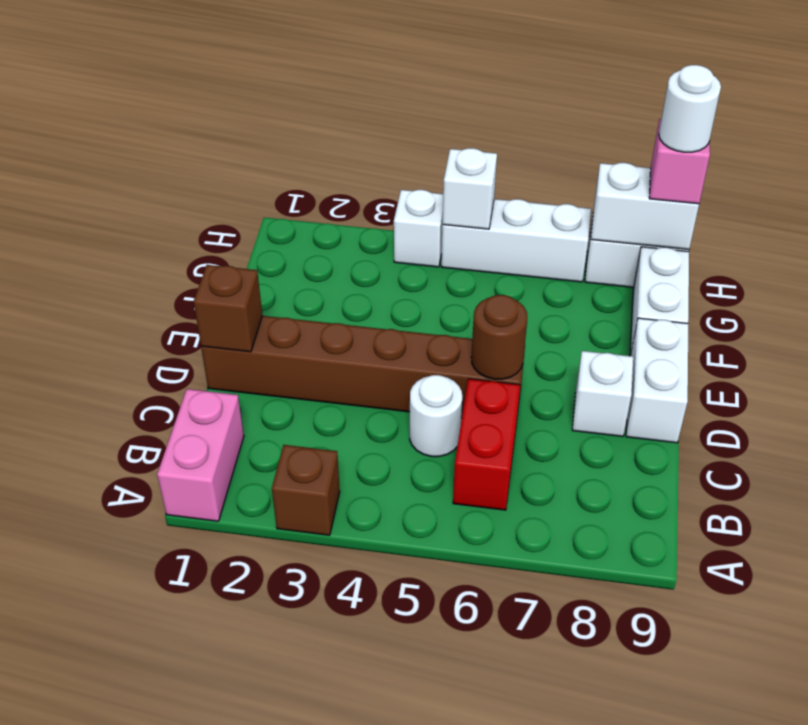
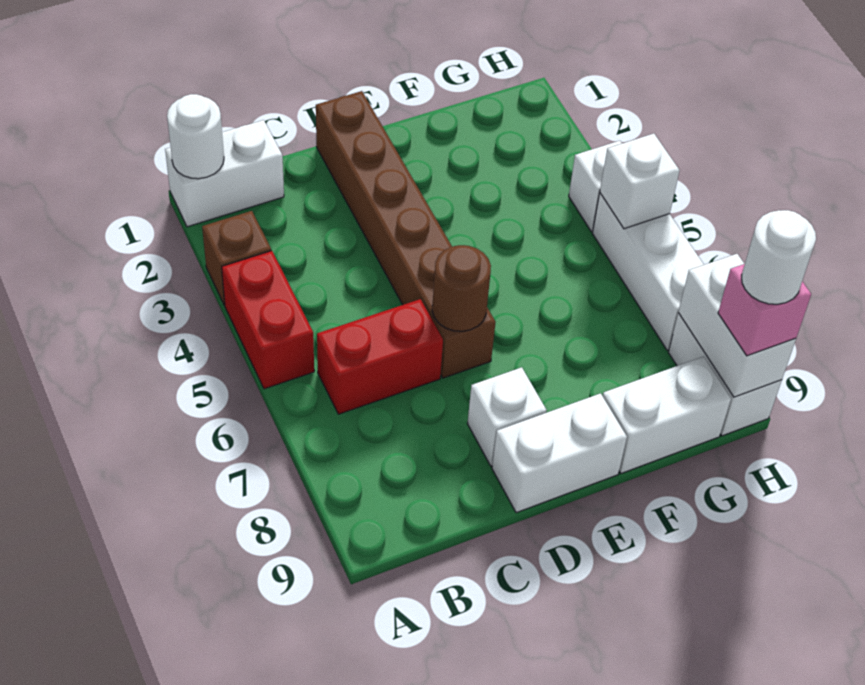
pink 1x2 brick [157,389,244,521] -> white 1x2 brick [165,120,284,227]
none -> red 1x2 brick [222,251,314,389]
white 1x1 round brick [410,375,462,457] -> white 1x1 round brick moved to [167,94,224,179]
brown 1x1 brick [194,265,262,352] -> none

